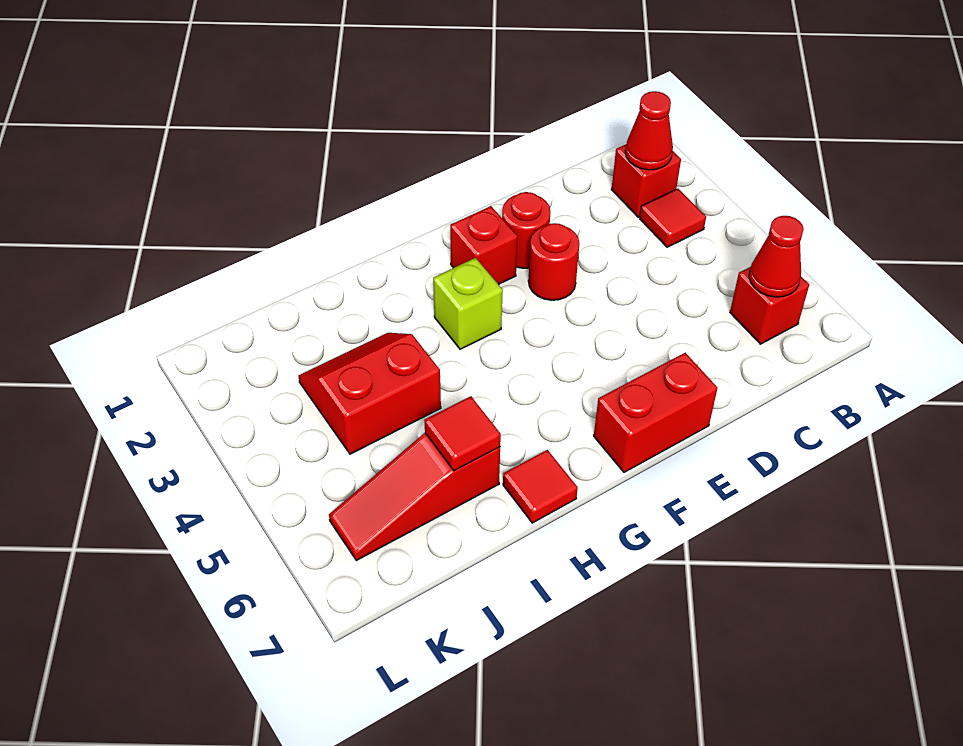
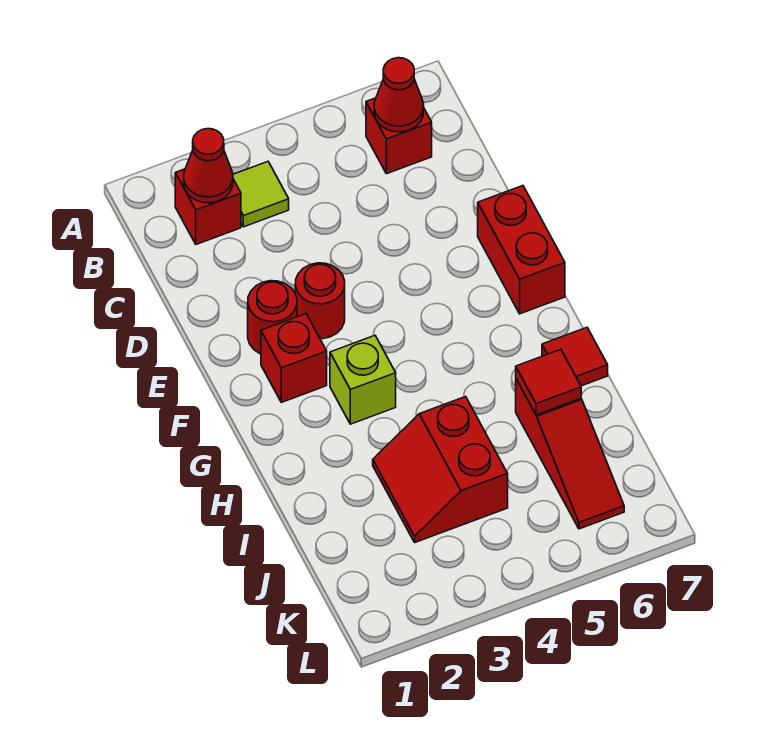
red 1x1 tile [640,189,706,247] -> lime 1x1 tile [233,162,289,227]

